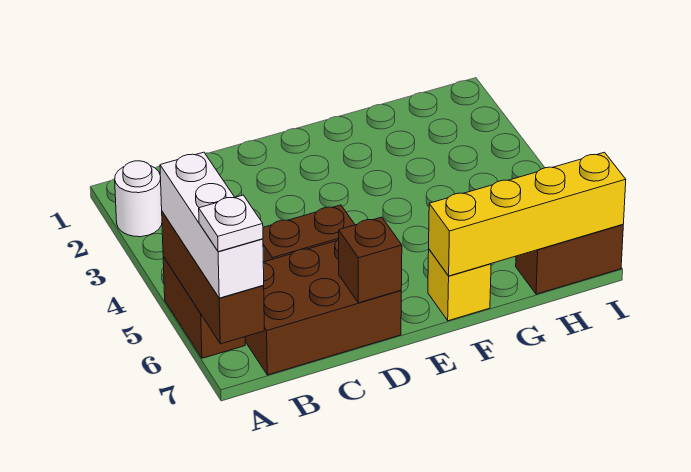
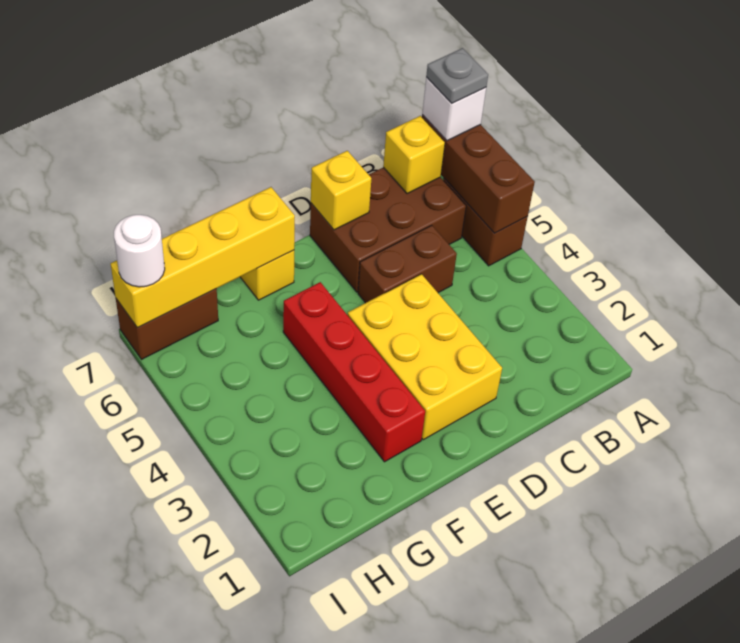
white 1x1 round brick [115,161,162,237] -> white 1x1 round brick moved to [114,215,165,287]
white 1x3 brick [160,152,264,298] -> white 1x1 brick [422,77,486,141]
white 1x1 plate [199,195,263,252] -> grey 1x1 plate [426,48,488,103]
none -> yellow 1x1 brick [383,116,445,194]
none -> yellow 2x3 brick [348,274,502,440]
brown 1x1 brick [339,217,402,303] -> yellow 1x1 brick [311,151,371,230]
none -> red 1x4 brick [283,282,425,462]

